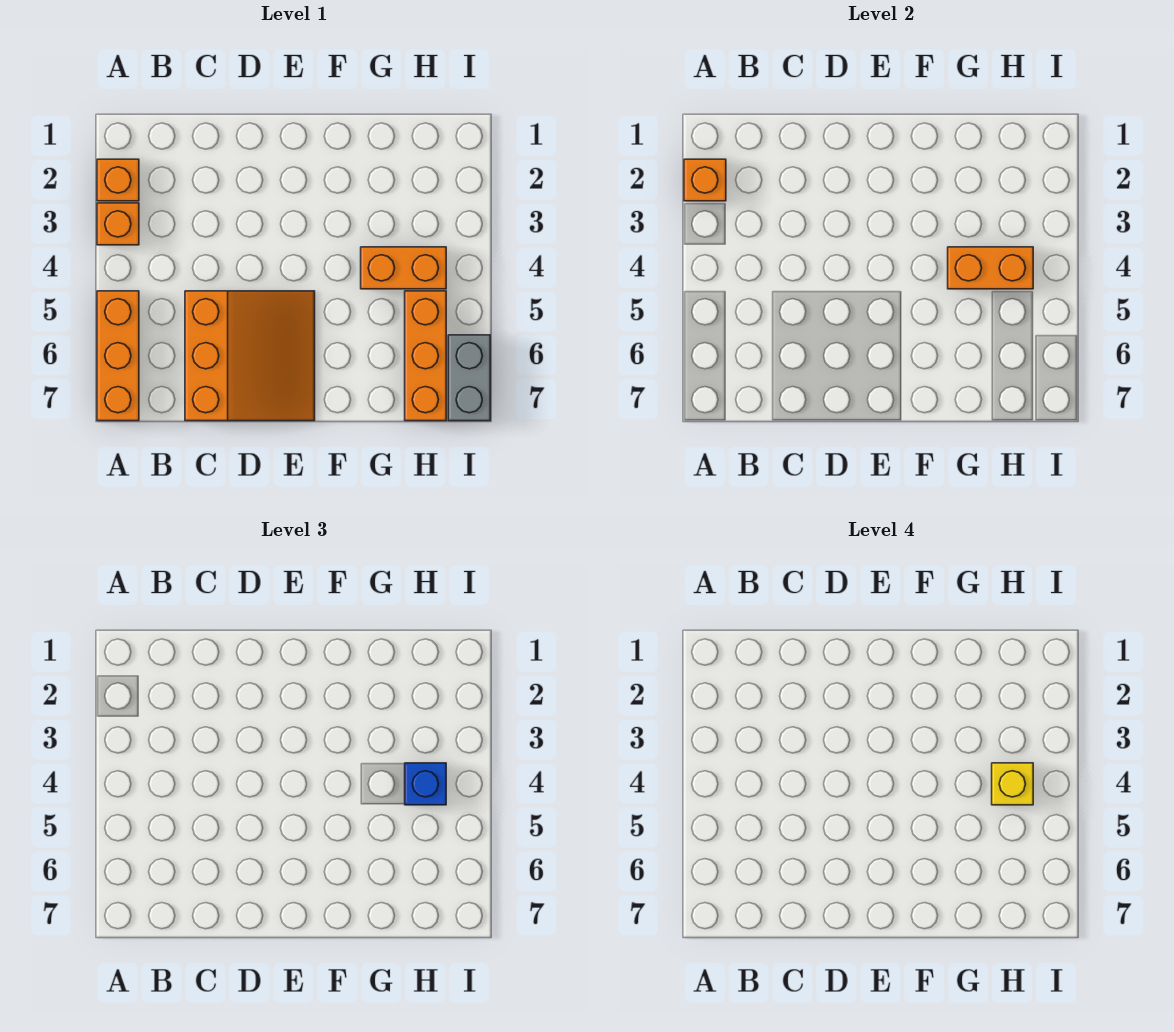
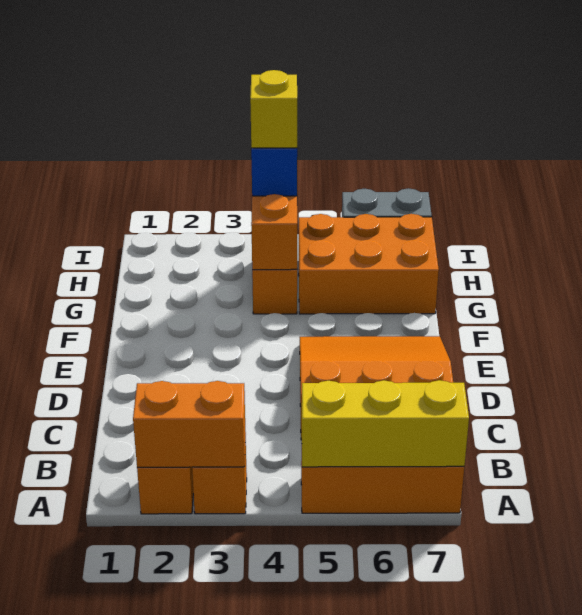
orange 1x1 brick [684,159,726,201] -> orange 1x2 brick [133,381,245,467]
none -> yellow 1x3 brick [302,380,469,467]
orange 1x3 brick [405,291,446,421] -> orange 2x3 brick [299,214,439,314]

